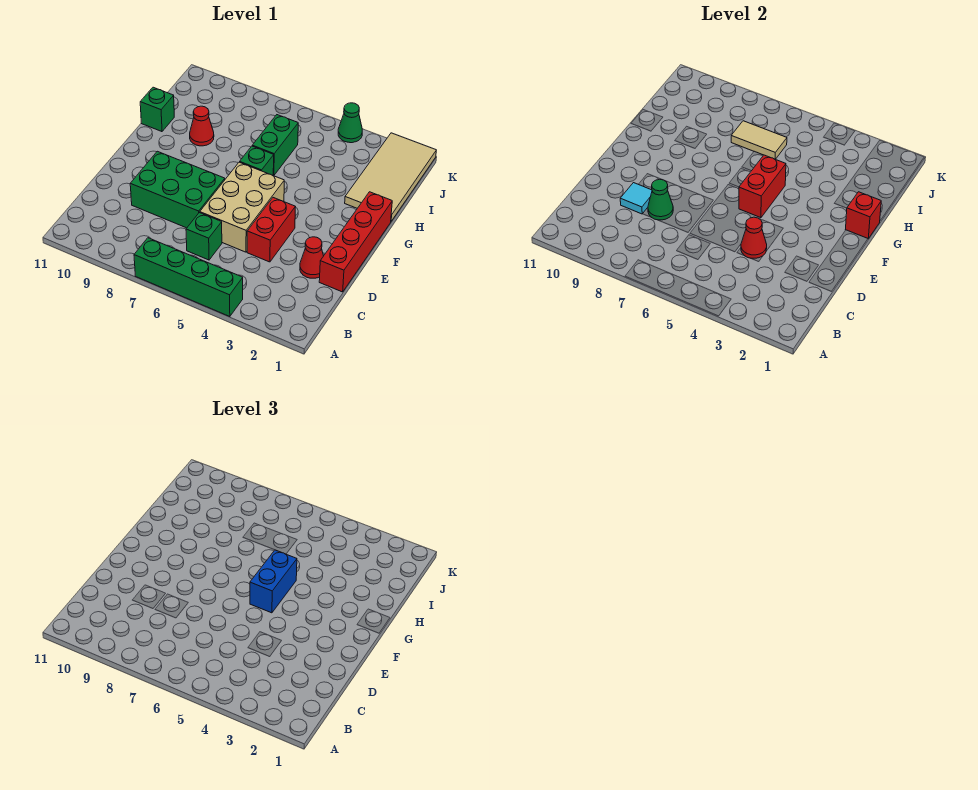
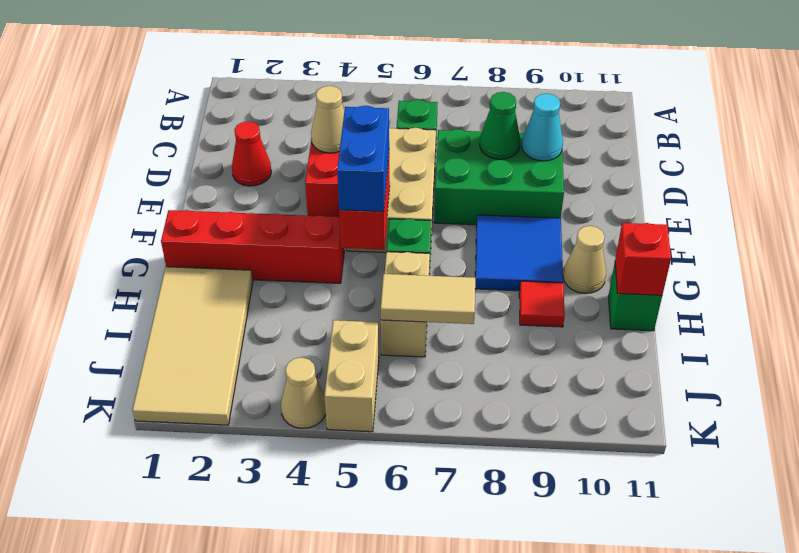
green 1x4 brick [134,238,243,317] -> none
red 1x4 brick [319,192,392,292] -> red 1x4 brick turned to [161,210,344,283]
red 1x1 cone [741,217,767,259] -> tan 1x1 cone [311,86,344,153]
cyan 1x1 tile [620,183,652,214] -> cyan 1x1 cone [522,93,563,161]
none -> blue 2x2 tile [475,215,563,291]
red 1x1 brick [845,192,881,239] -> red 1x1 brick moved to [615,223,671,295]
none -> tan 1x1 cone [563,226,606,293]
green 1x2 brick [252,115,298,176] -> tan 1x2 brick [381,252,430,357]
red 1x1 cone [190,106,214,146] -> red 1x1 tile [519,281,565,327]
none -> tan 1x2 brick [325,320,379,432]
green 1x1 cone [338,103,362,143] -> tan 1x1 cone [281,357,326,428]

